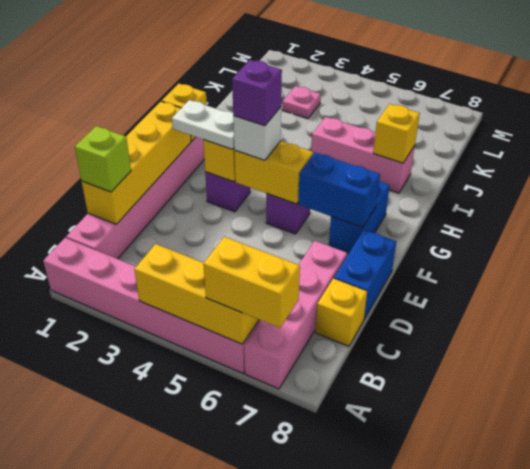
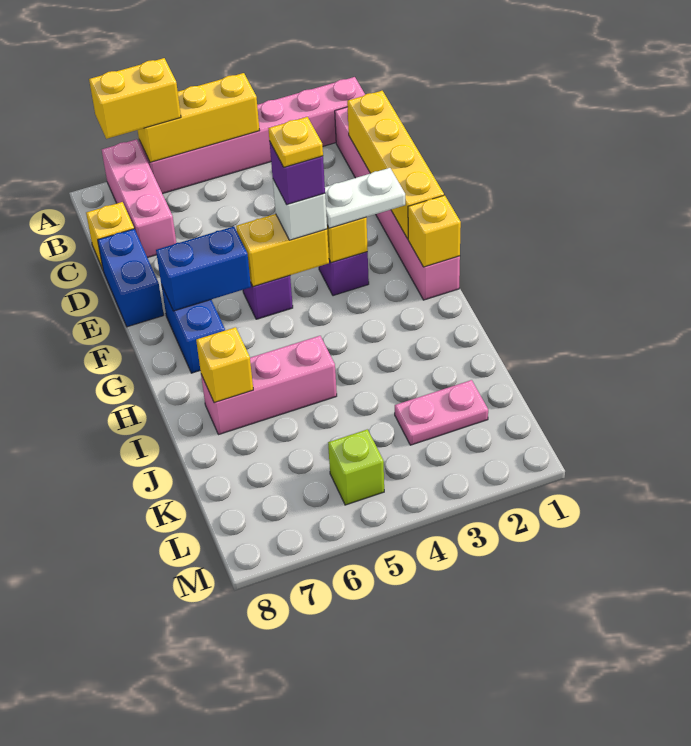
pink 1x4 brick [244,241,347,389] -> pink 1x3 brick [102,139,176,258]
lime 1x1 brick [75,126,131,192] -> lime 1x1 brick moved to [328,429,384,505]
none -> yellow 1x1 plate [268,117,323,167]
pink 1x1 plate [282,86,321,119] -> pink 1x2 plate [395,380,488,445]

